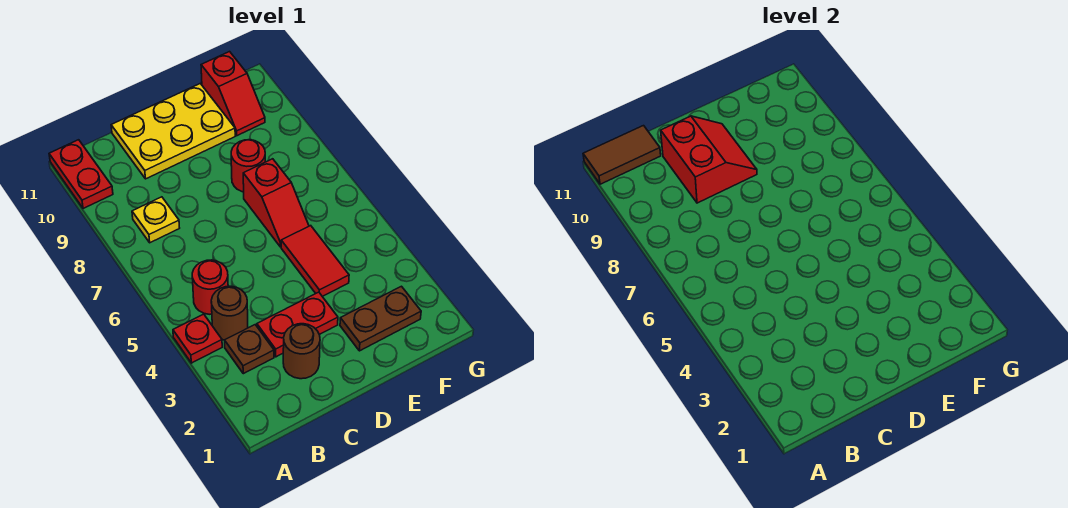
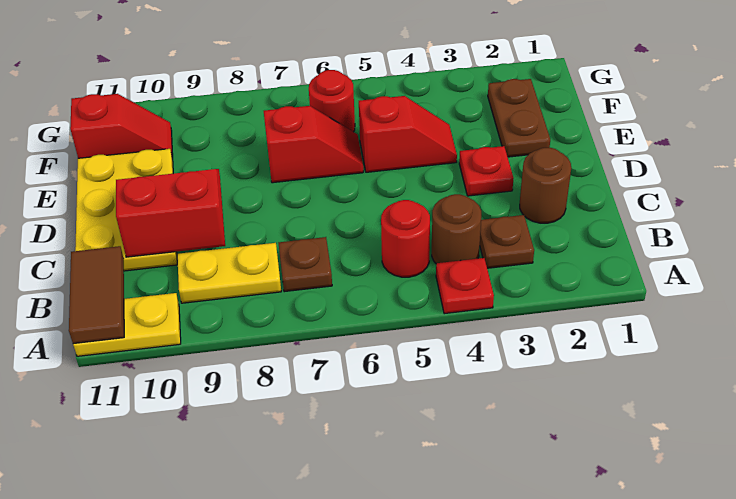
red 1x2 plate [49,140,113,209] -> yellow 1x2 plate [73,293,181,356]
none -> brown 1x1 plate [279,237,332,292]
yellow 1x1 plate [132,197,179,243] -> yellow 1x2 plate [177,243,281,303]
red 1x2 plate [257,292,338,357] -> red 1x1 plate [459,146,514,196]
red 1x2 tile [281,226,349,296] -> red 1x2 slope [359,96,457,172]
red 1x1 round brick [231,140,265,192] -> red 1x1 round brick moved to [309,70,355,132]

